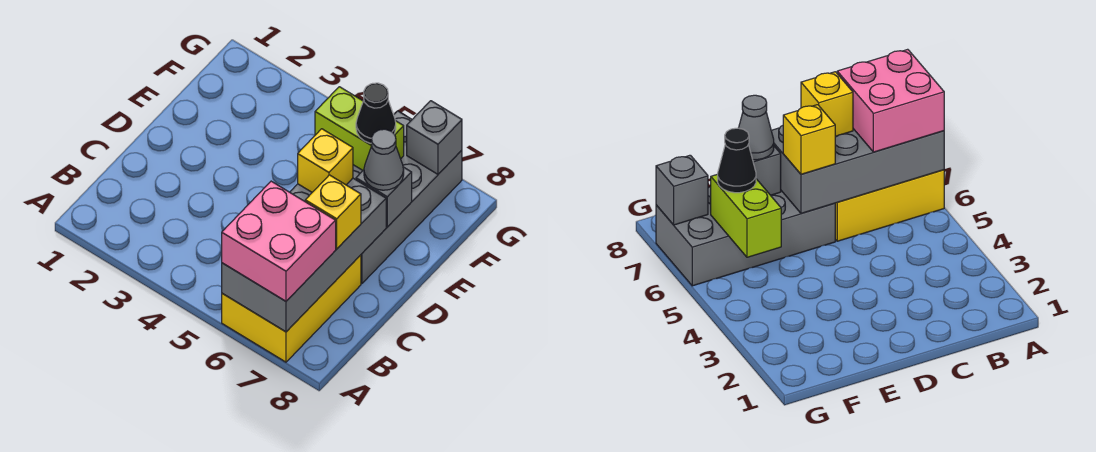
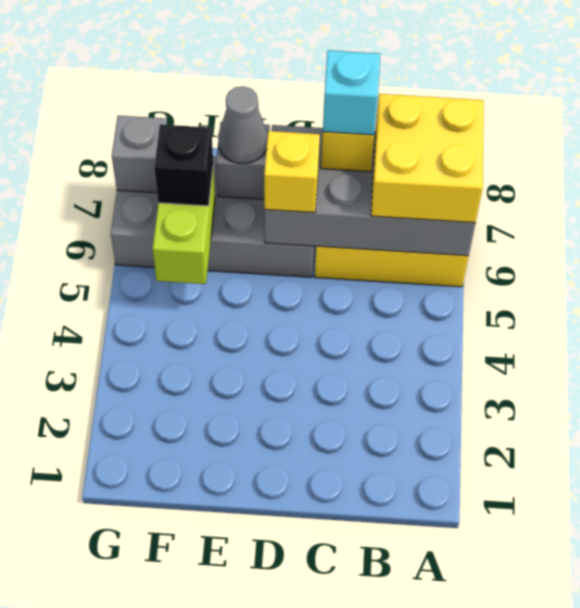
pink 2x2 brick [222,181,336,301] -> yellow 2x2 brick [371,94,484,223]
none -> cyan 1x1 brick [323,50,380,135]
black 1x1 cone [356,83,396,143] -> black 1x1 brick [154,124,213,206]

